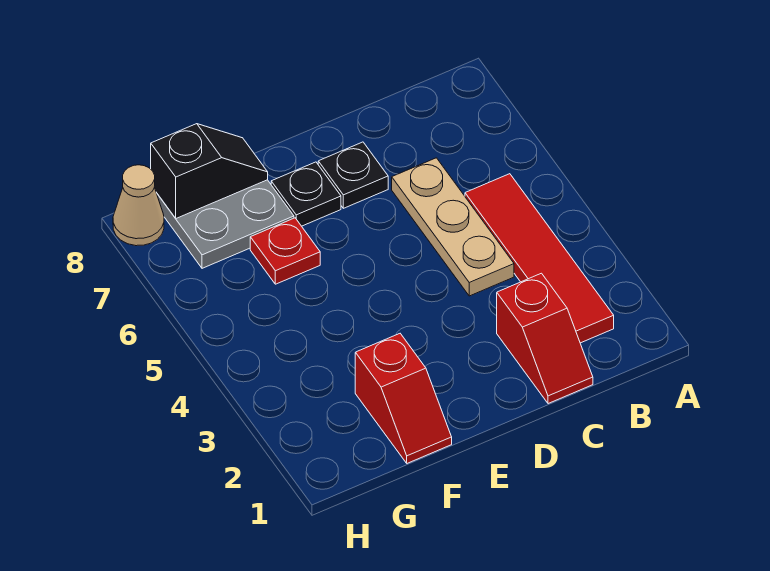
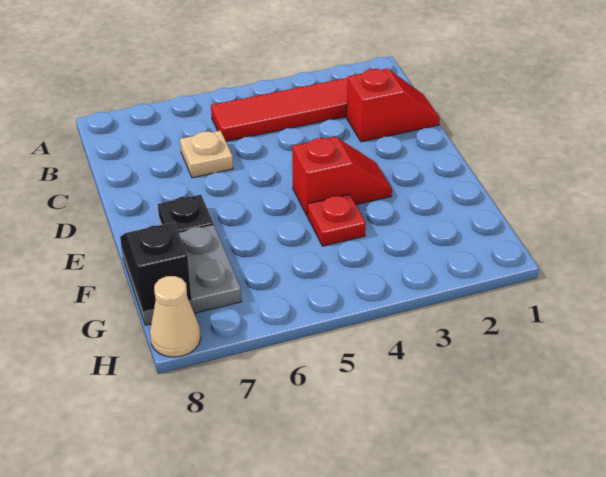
tan 1x3 plate [392,158,514,296] -> tan 1x1 plate [180,131,233,178]
black 1x1 plate [318,142,388,208] -> none
red 1x2 slope [355,334,452,463] -> red 1x2 slope moved to [292,137,392,215]
red 1x1 plate [250,218,320,284] -> red 1x1 plate moved to [307,194,366,246]

